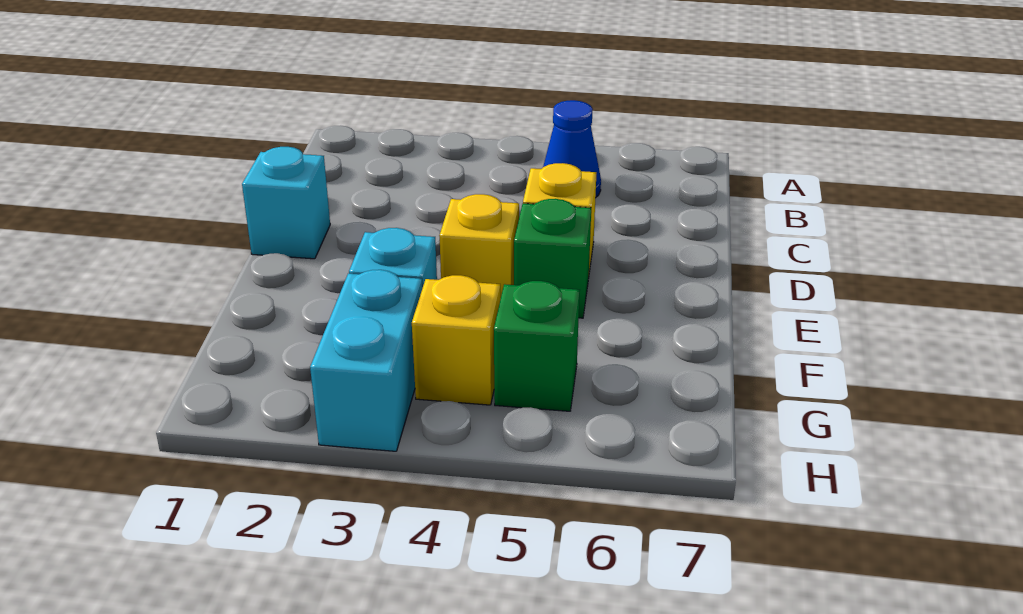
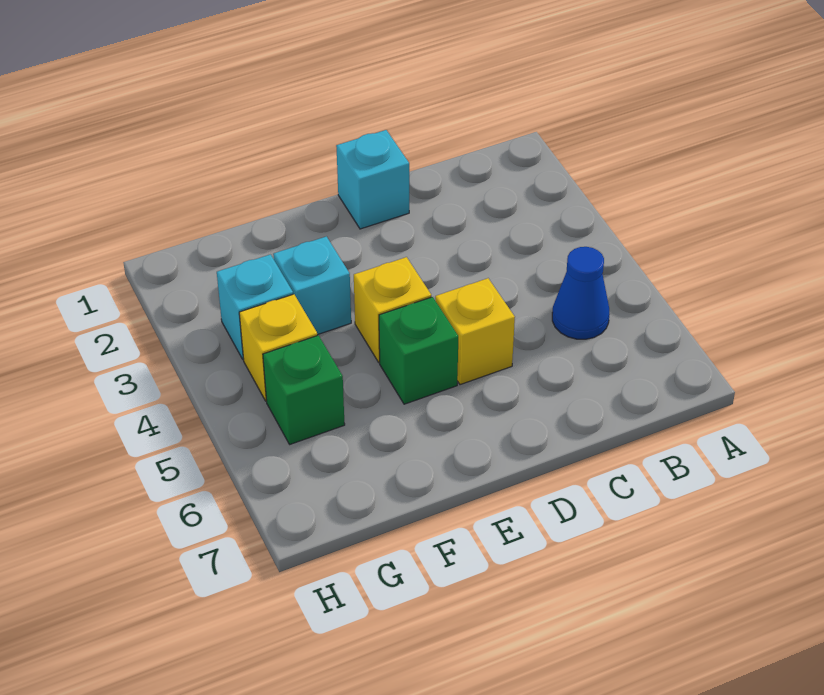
cyan 1x2 brick [310,270,422,451] -> cyan 1x1 brick [217,254,293,360]

